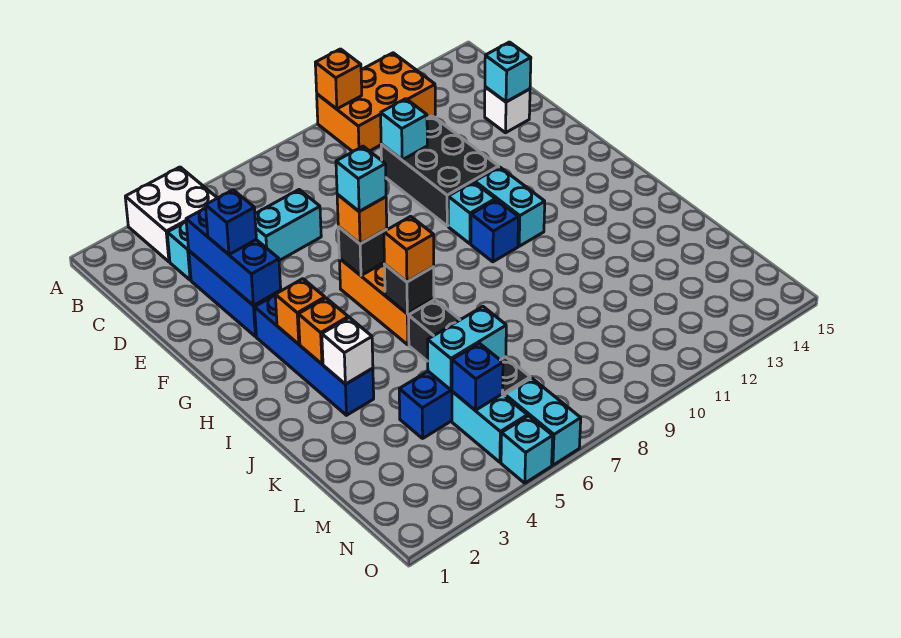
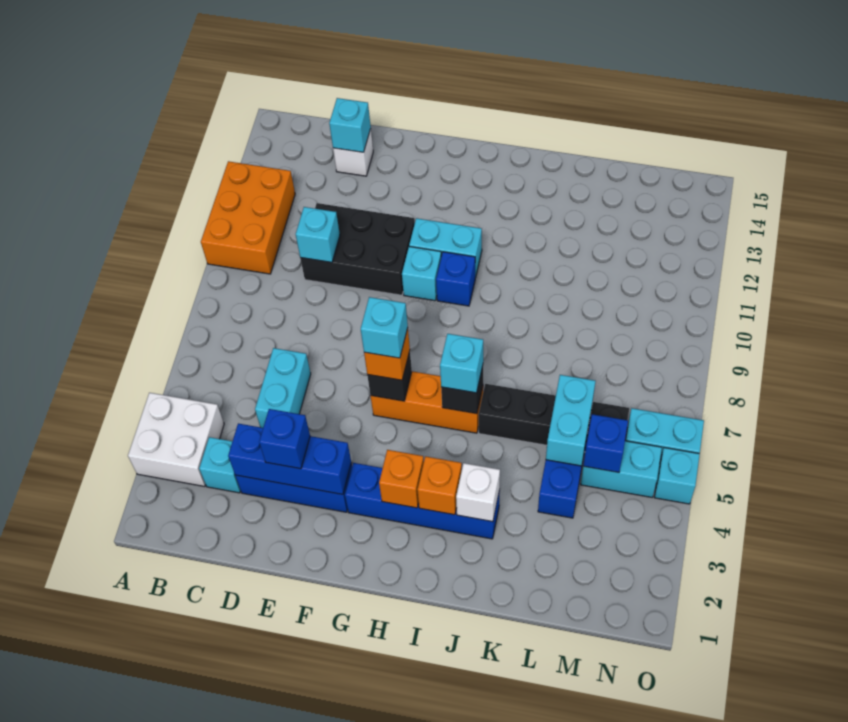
orange 1x1 brick [315,49,362,109] -> none
orange 1x1 brick [384,216,434,282] -> cyan 1x1 brick [440,334,483,393]

